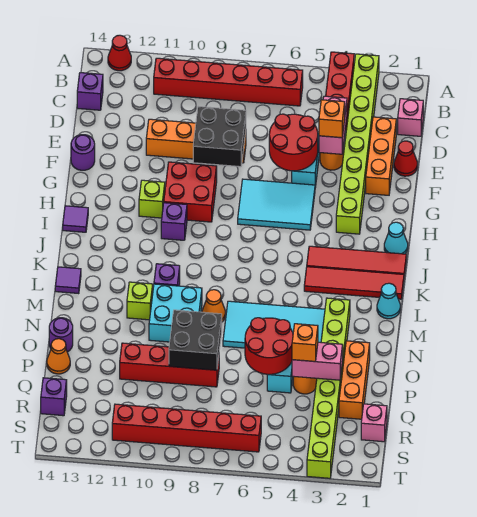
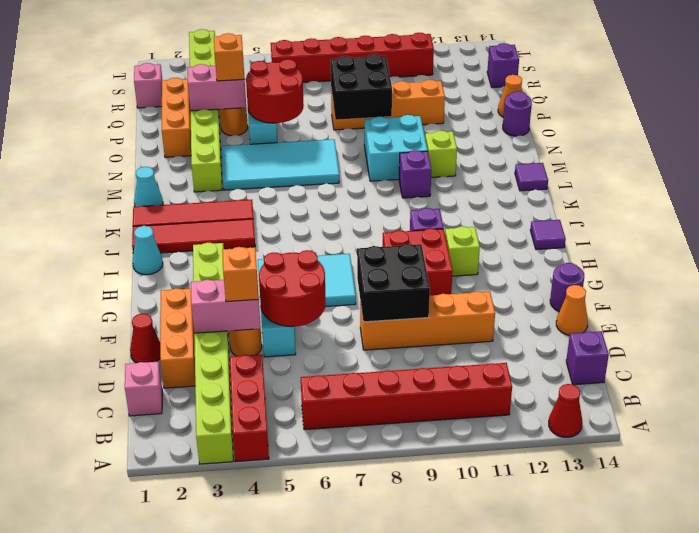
pink 1x2 brick [319,96,347,154] -> pink 1x2 brick turned to [191,280,261,333]
orange 1x1 cone [202,290,225,322] -> orange 1x1 cone moved to [556,285,588,335]
red 1x4 brick [120,343,219,387] -> orange 1x4 brick [331,80,445,130]

